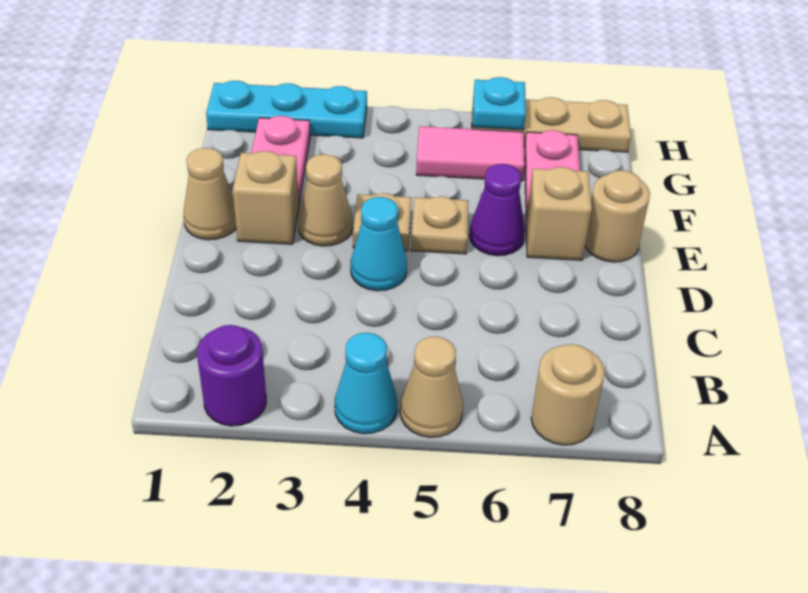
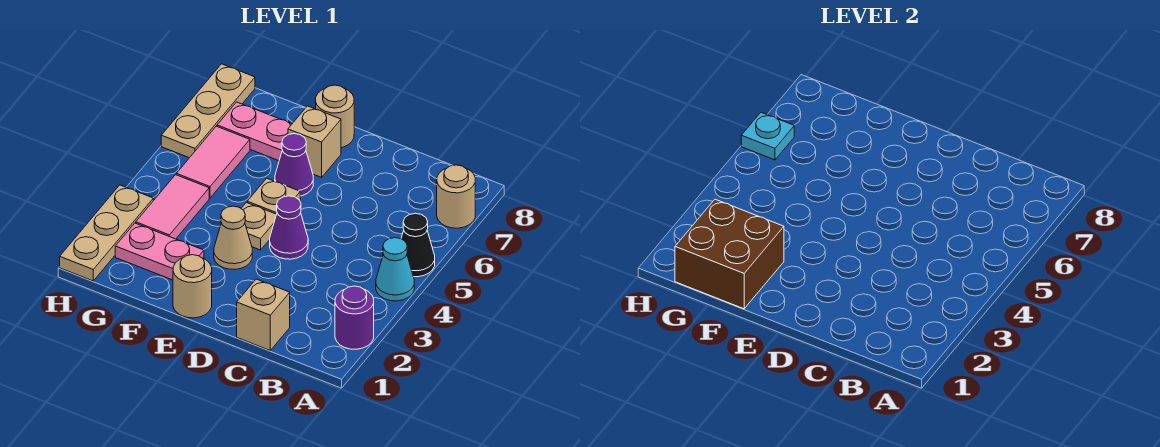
tan 1x1 cone [400,337,463,437] -> black 1x1 cone [401,213,435,277]
cyan 1x1 cone [351,197,407,291] -> purple 1x1 cone [270,196,308,259]
tan 1x1 cone [183,148,236,240] -> tan 1x1 round brick [173,255,212,318]
tan 1x1 brick [233,151,299,244] -> tan 1x1 brick moved to [237,279,290,350]
none -> brown 2x2 brick [675,199,784,309]
none -> pink 1x2 tile [136,175,209,239]
cyan 1x3 plate [206,81,367,138] -> tan 1x3 plate [60,185,153,281]

